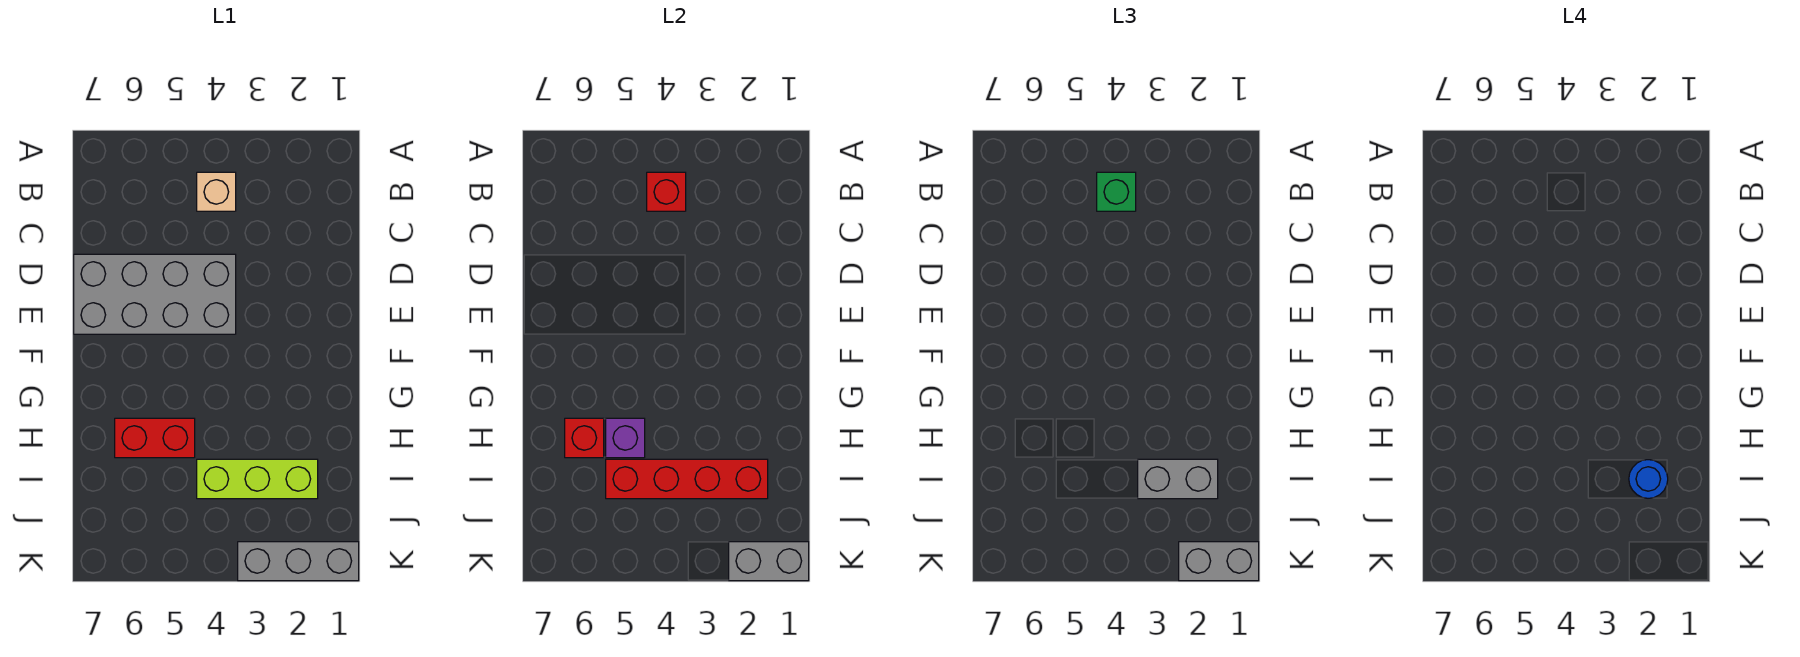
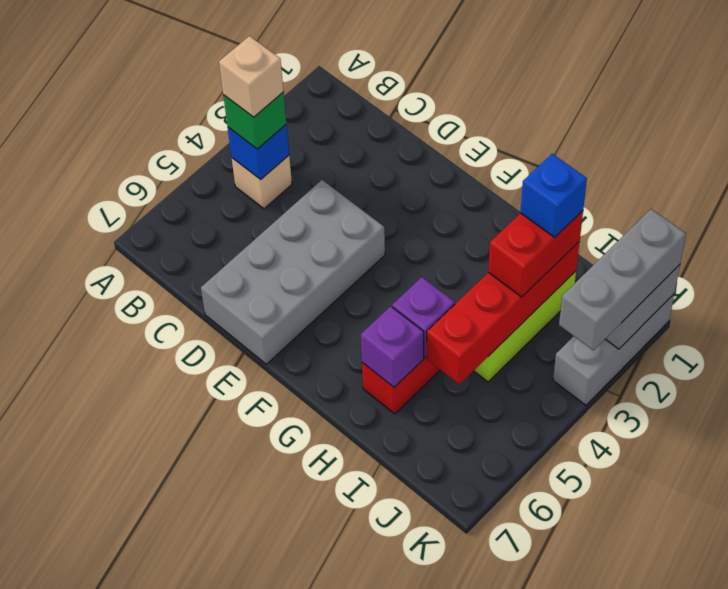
red 1x1 brick [647,172,686,211] -> blue 1x1 brick [228,125,289,180]
none -> tan 1x1 brick [219,36,284,117]
red 1x1 brick [565,418,604,458] -> purple 1x1 brick [361,306,424,387]
grey 1x2 brick [1138,459,1218,499] -> red 1x2 brick [488,211,583,297]
blue 1x1 round brick [1629,460,1668,498] -> blue 1x1 brick [521,154,587,237]
grey 1x2 brick [1179,542,1259,581] -> grey 1x3 brick [559,209,686,351]

